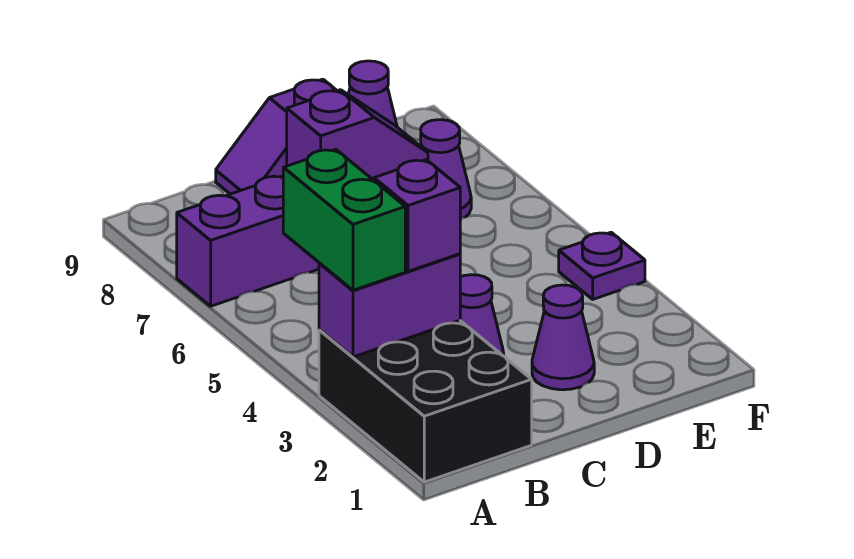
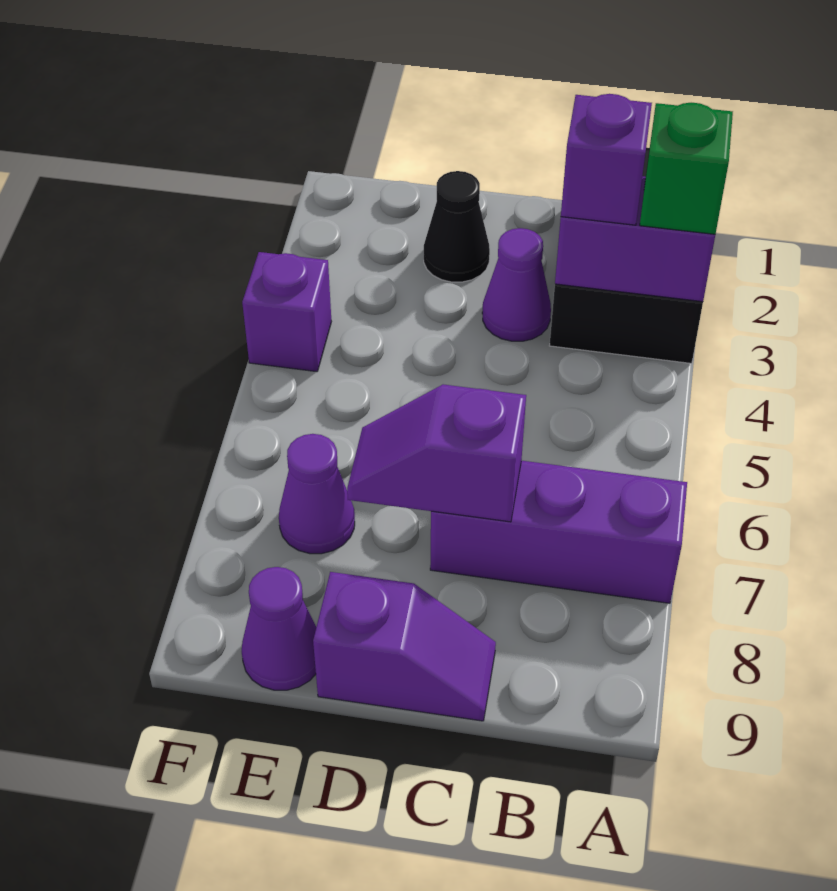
green 1x2 brick [283,149,405,290] -> green 1x1 brick [640,103,733,234]
purple 1x1 cone [532,285,594,390] -> black 1x1 cone [424,171,490,282]
purple 1x1 plate [559,232,645,299] -> purple 1x1 brick [242,252,331,372]

